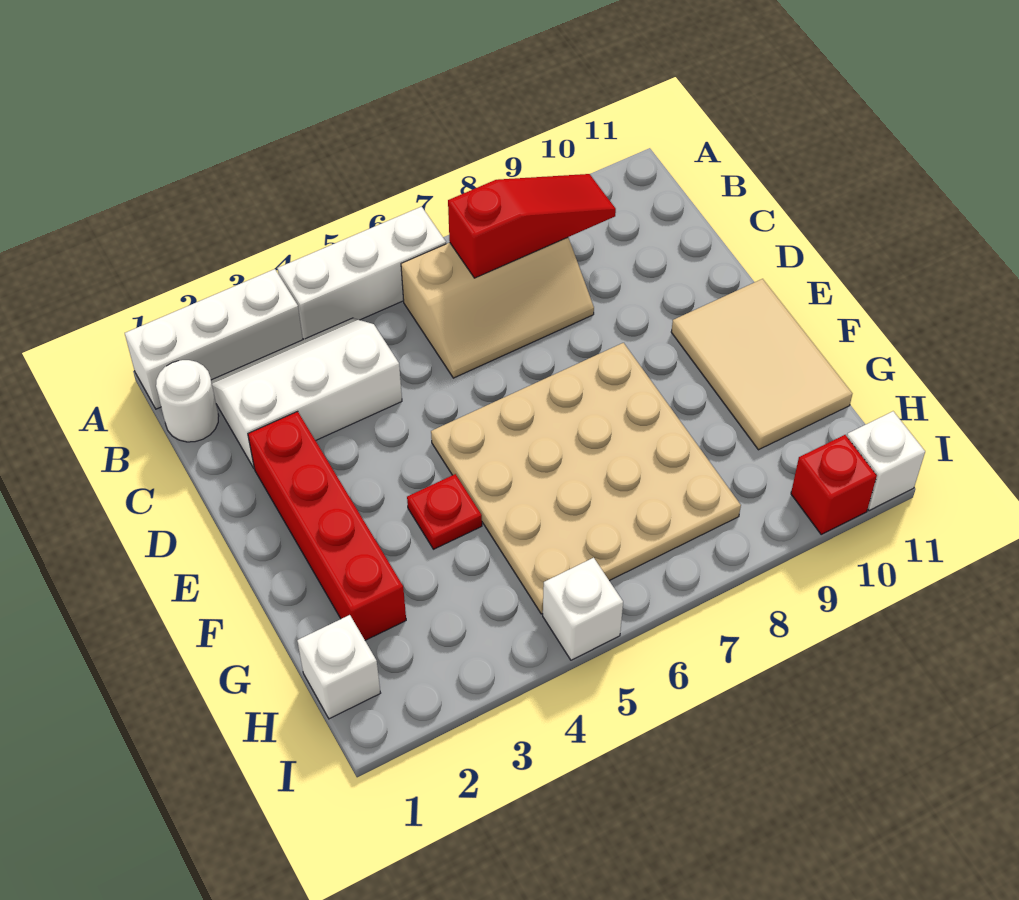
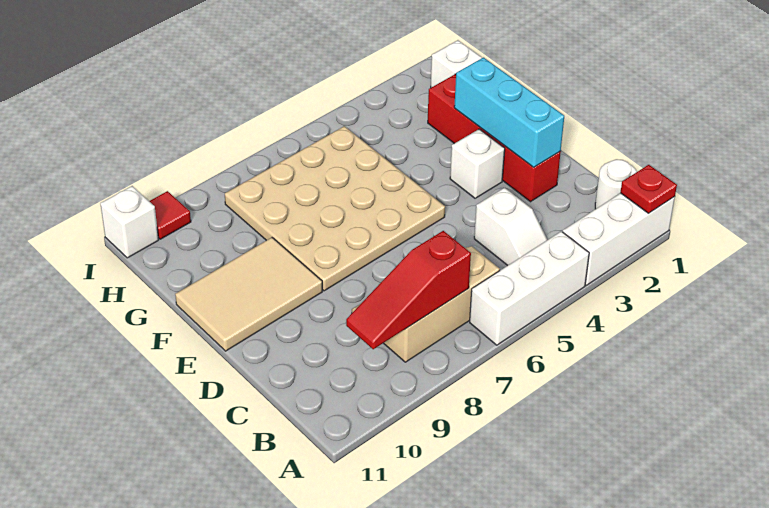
white 2x3 slope [211,318,402,468] -> white 1x2 slope [474,188,548,266]
none -> cyan 1x3 brick [454,58,564,167]
tan 2x3 tile [671,279,852,450] -> tan 2x3 tile turned to [175,238,322,351]
red 1x1 plate [407,474,482,549] -> red 1x1 plate moved to [620,165,677,213]
white 1x1 brick [543,558,623,660] -> white 1x1 brick moved to [450,129,505,198]
red 1x1 brick [791,435,877,534] -> red 1x1 tile [149,191,191,239]

